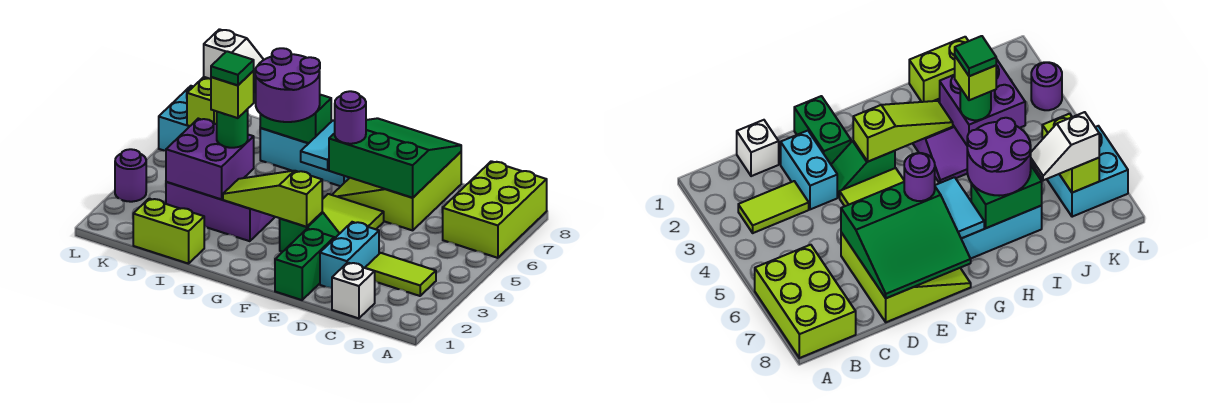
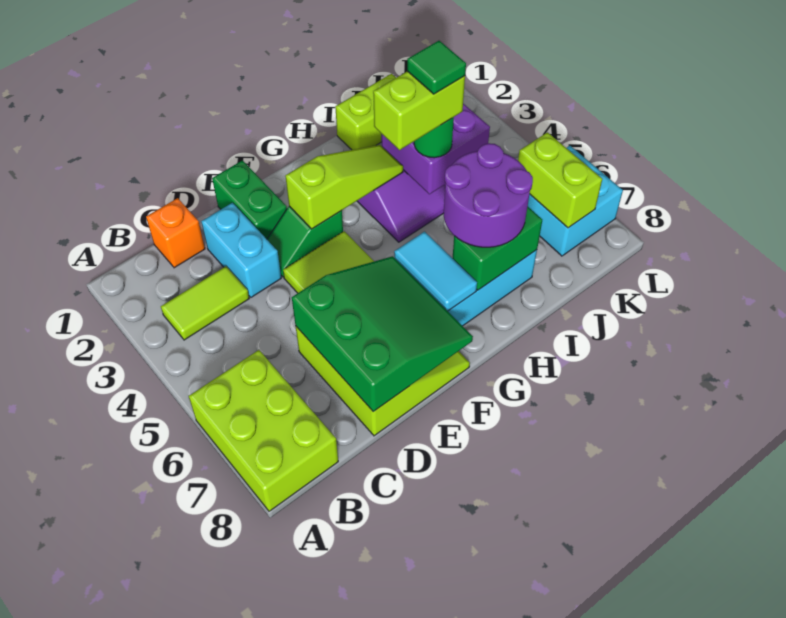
white 1x1 brick [332,263,375,318] -> orange 1x1 brick [146,198,205,268]
green 3x3 slope [329,118,461,198] -> green 3x3 slope turned to [292,256,473,412]
purple 1x1 round brick [335,91,366,144] -> none
lime 1x1 brick [211,71,254,118] -> lime 1x2 brick [373,71,465,150]
white 1x2 slope [204,29,264,93] -> none
purple 1x1 round brick [115,149,146,202] -> none

